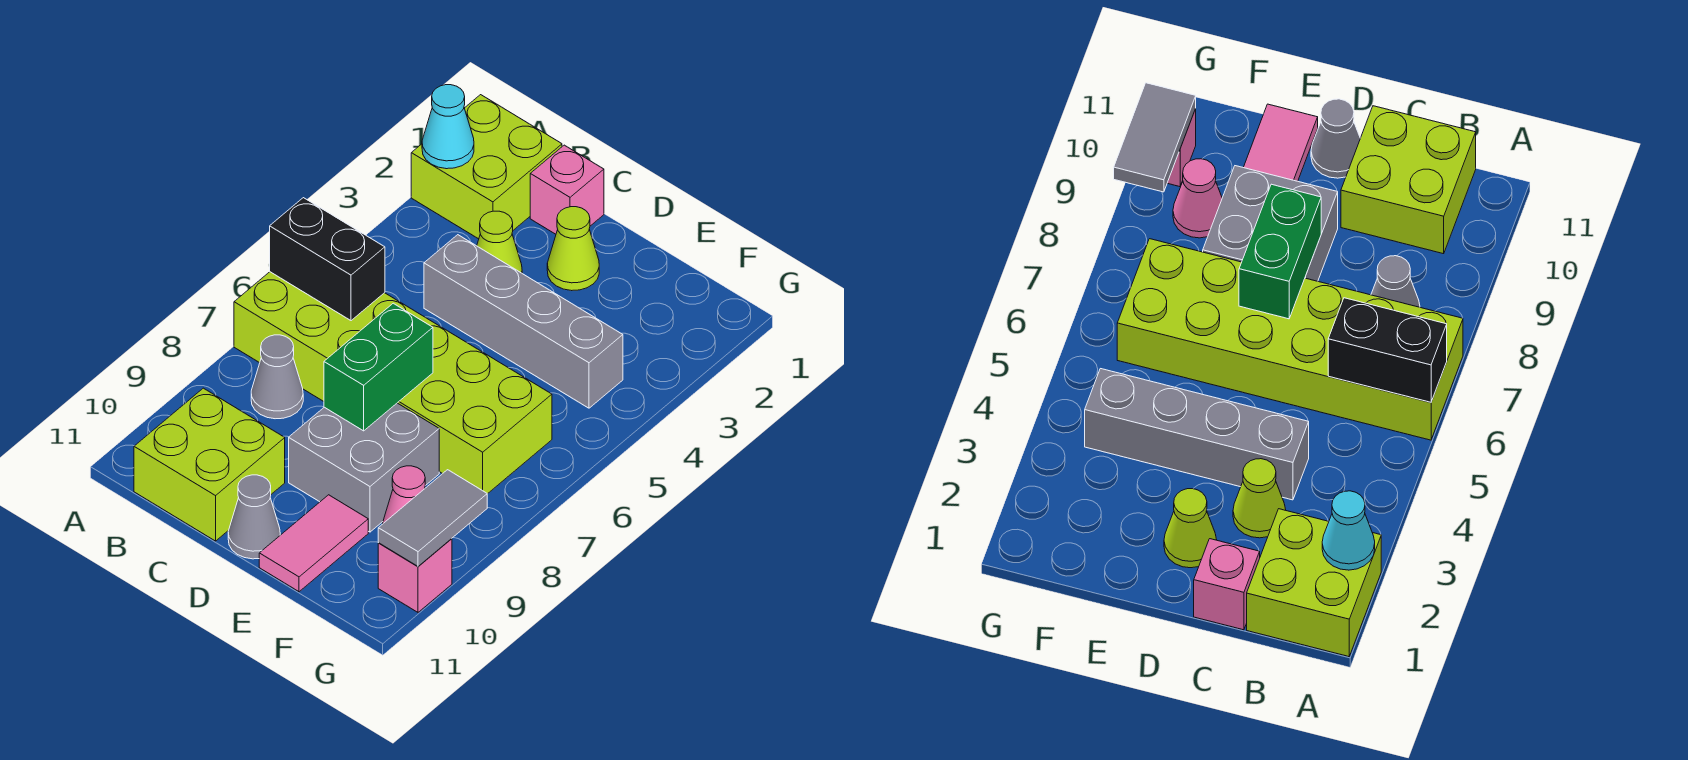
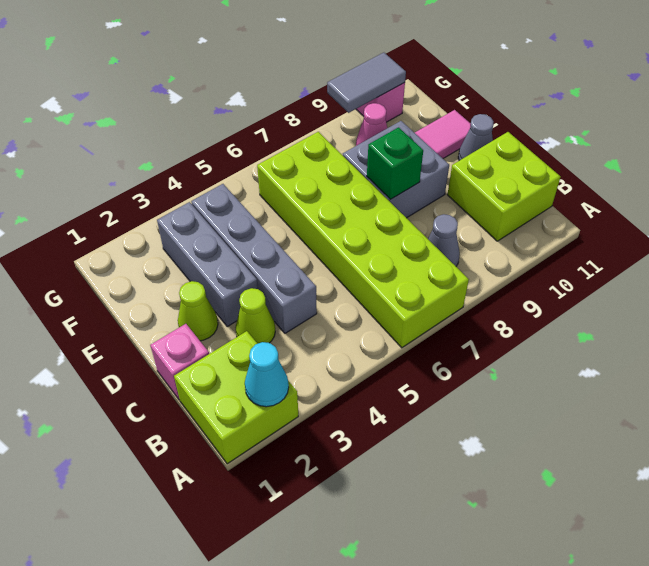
black 1x2 brick [270,198,385,321] -> none
none -> grey 1x3 brick [157,202,258,326]
green 1x2 brick [324,303,433,431] -> green 1x1 brick [367,127,423,199]

